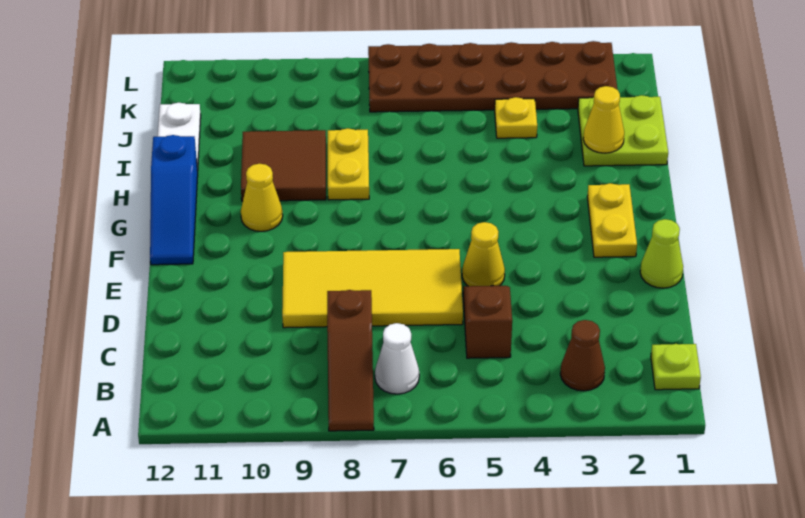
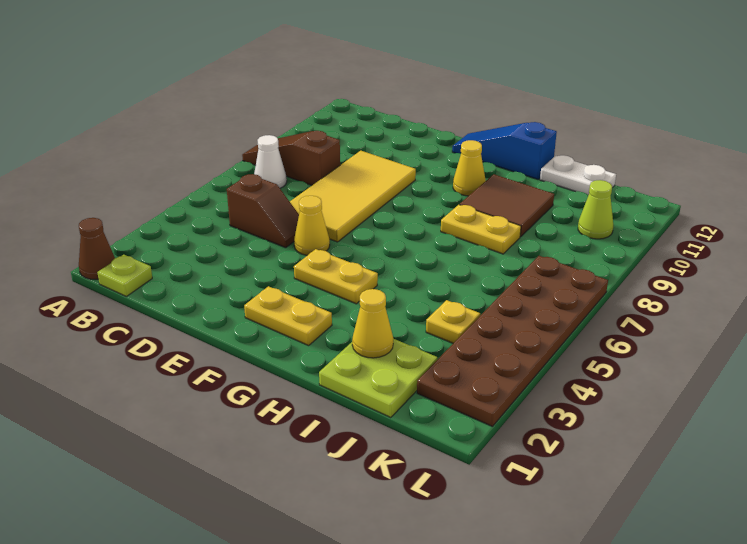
brown 1x1 cone [560,320,605,391] -> brown 1x1 cone moved to [79,218,115,279]
lime 1x1 cone [640,219,683,288] -> lime 1x1 cone moved to [578,180,613,239]
none -> yellow 1x2 plate [294,249,378,304]

